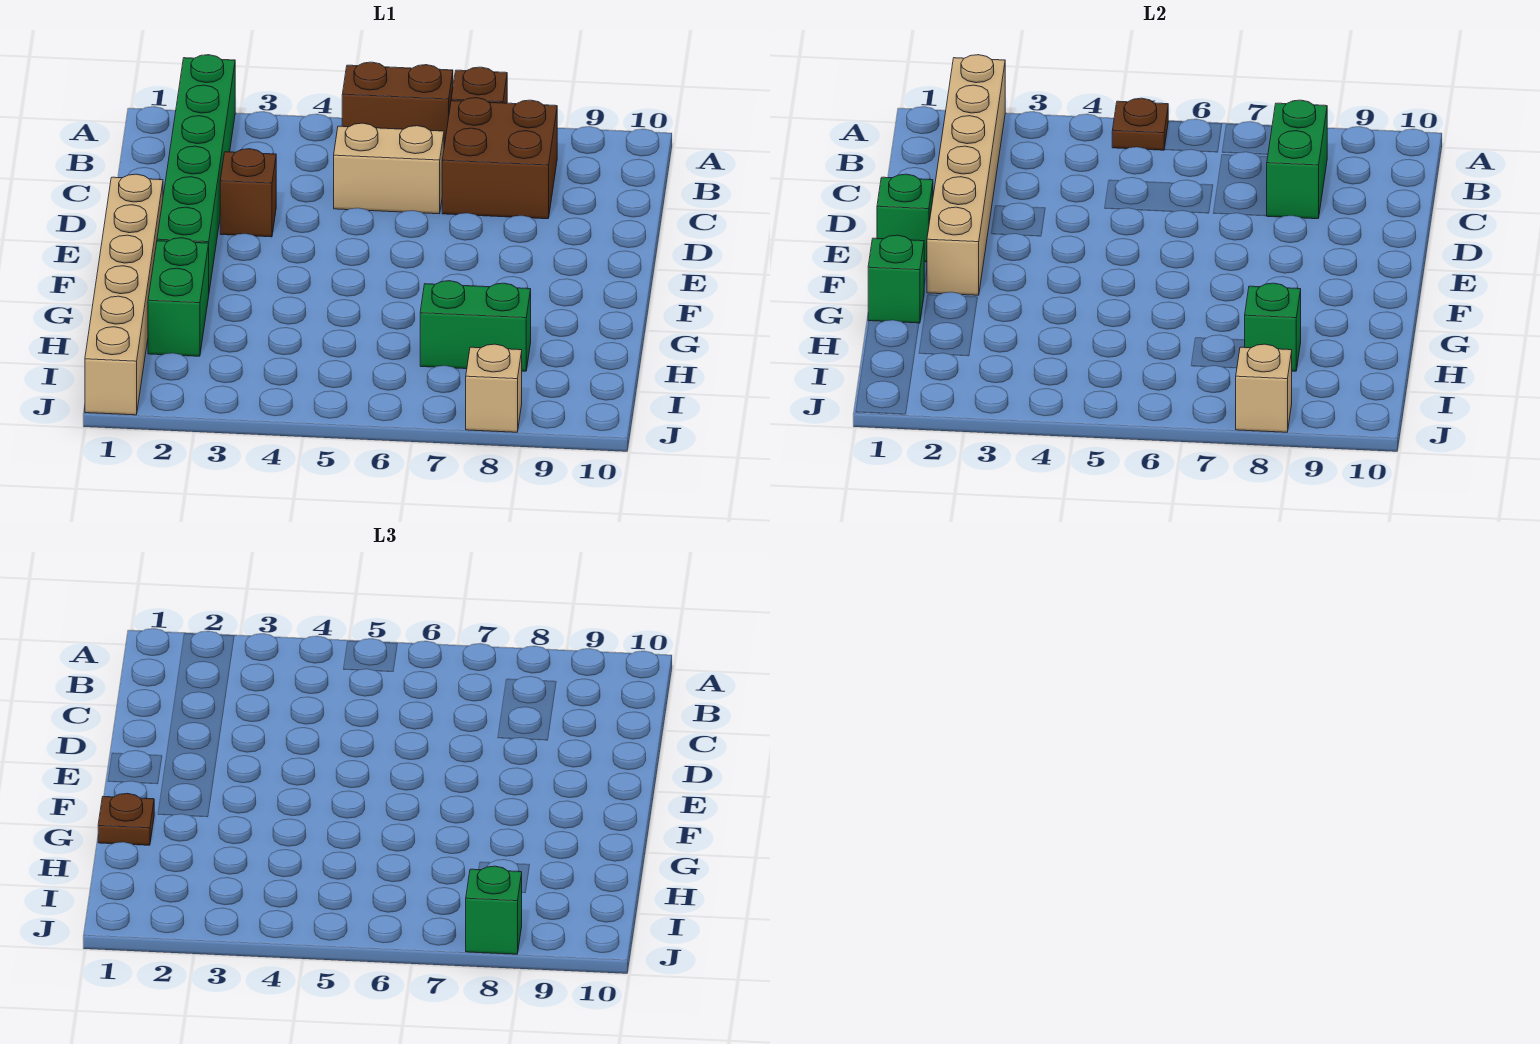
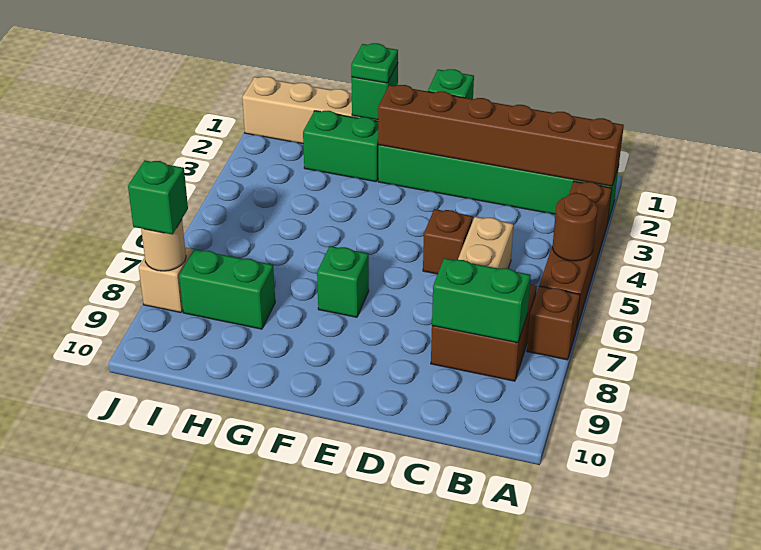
tan 1x6 brick [927,55,1005,295] -> brown 1x6 brick [378,85,624,186]
brown 1x2 brick [342,62,453,146] -> brown 1x4 brick [539,181,612,329]
brown 1x1 plate [1112,98,1168,150] -> brown 1x1 round brick [552,193,598,261]
brown 1x1 brick [220,149,276,237] -> brown 1x1 brick moved to [423,209,473,274]
brown 1x1 plate [98,793,154,845] -> green 1x1 plate [351,43,398,83]
green 1x2 brick [420,281,531,371] -> green 1x2 brick turned to [179,249,275,329]
green 1x1 brick [1245,283,1301,371] -> green 1x1 brick moved to [317,246,369,317]
tan 1x1 brick [1236,344,1292,432] -> tan 1x1 round brick [141,220,186,271]

